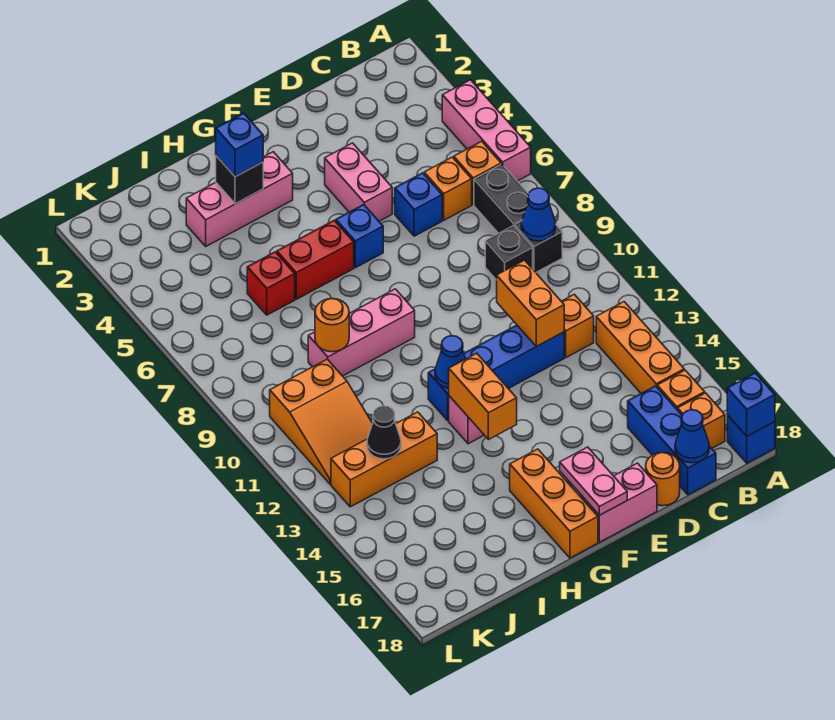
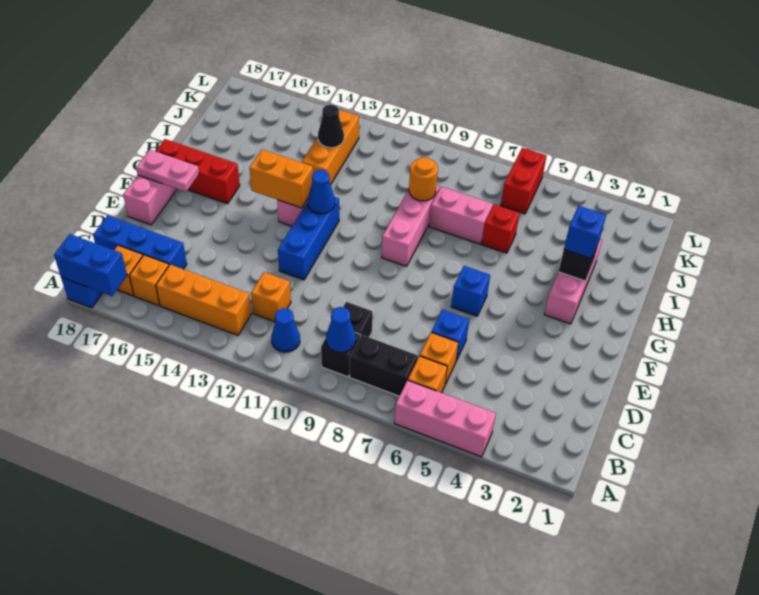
blue 1x1 brick [727,373,775,436] -> blue 1x2 brick [54,234,127,296]
blue 1x1 cone [675,410,709,463] -> blue 1x1 cone moved to [271,308,300,352]
orange 1x2 brick [497,260,564,346] -> none
blue 1x4 brick [428,325,564,421] -> blue 1x3 brick [278,197,339,280]
orange 1x1 round brick [646,453,680,506] -> none
pink 1x2 brick [325,143,392,221] -> pink 1x2 brick moved to [429,187,493,244]
red 1x2 brick [277,220,354,299] -> red 1x2 brick moved to [501,148,547,214]
orange 1x3 brick [510,449,598,558] -> red 1x3 brick [156,139,240,204]
orange 2x3 slope [270,359,372,484] -> none

